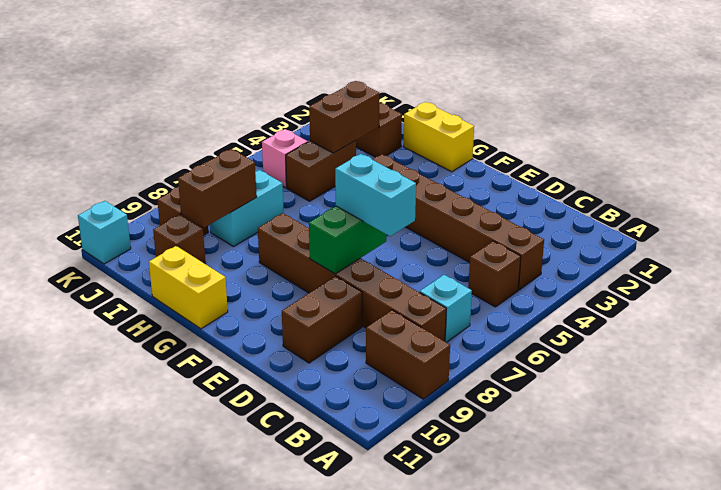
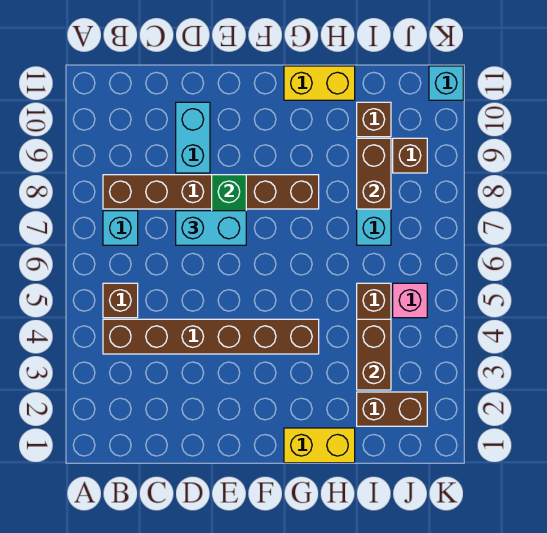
brown 1x2 brick [366,310,450,399] -> none
brown 1x2 brick [282,276,362,363] -> cyan 1x2 brick [176,102,210,173]

